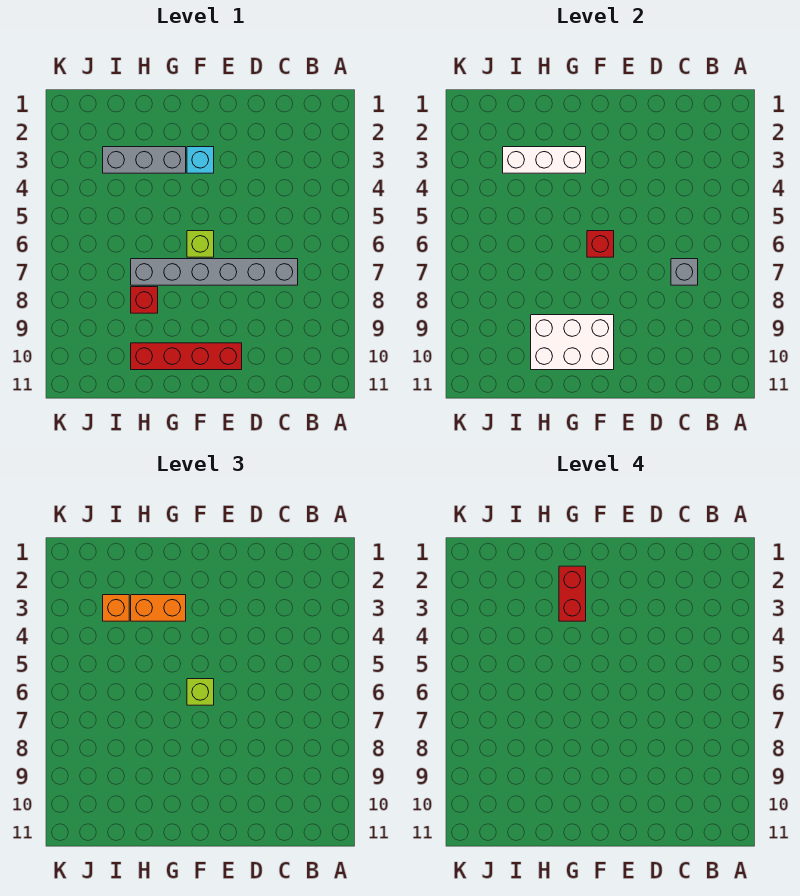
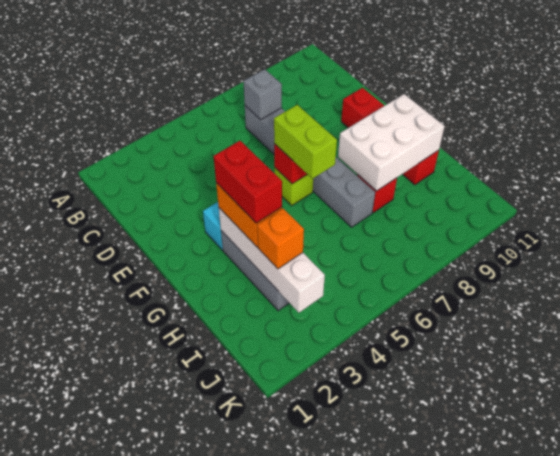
lime 1x1 brick [187,679,214,705] -> lime 1x2 brick [274,105,337,179]
white 2x3 brick [531,315,614,370] -> white 2x3 brick turned to [338,94,445,191]
red 1x2 brick [559,566,586,621] -> red 1x2 brick turned to [214,141,282,223]
white 1x3 brick [503,147,586,173] -> white 1x4 brick [219,208,325,313]

